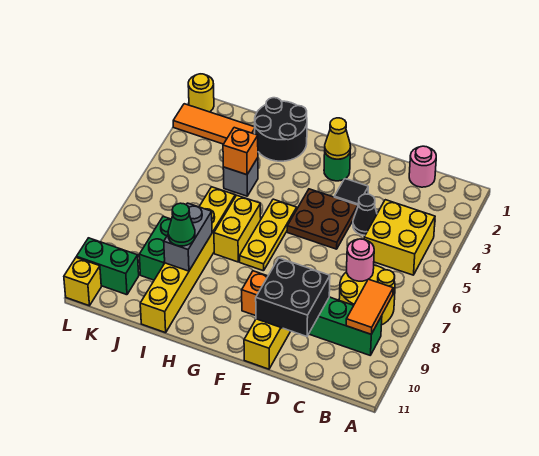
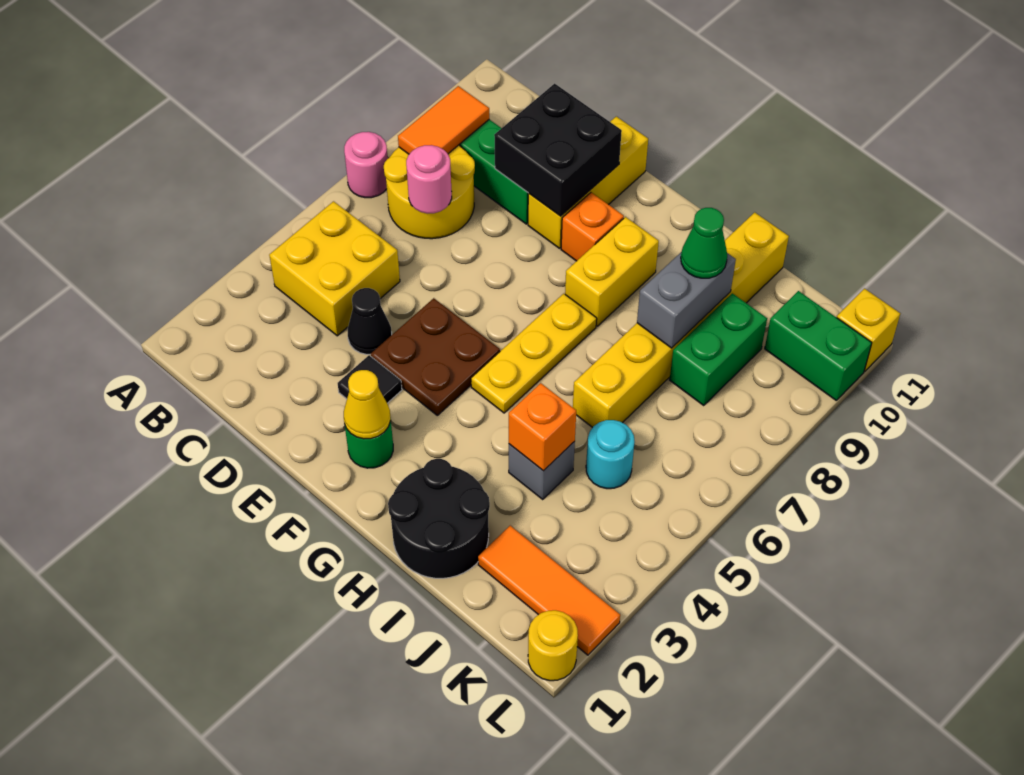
pink 1x1 round brick [409,146,436,187] -> pink 1x1 round brick moved to [344,132,388,198]
yellow 1x2 brick [214,195,261,262] -> yellow 1x2 brick moved to [565,217,659,326]
none -> cyan 1x1 round brick [586,420,635,489]

